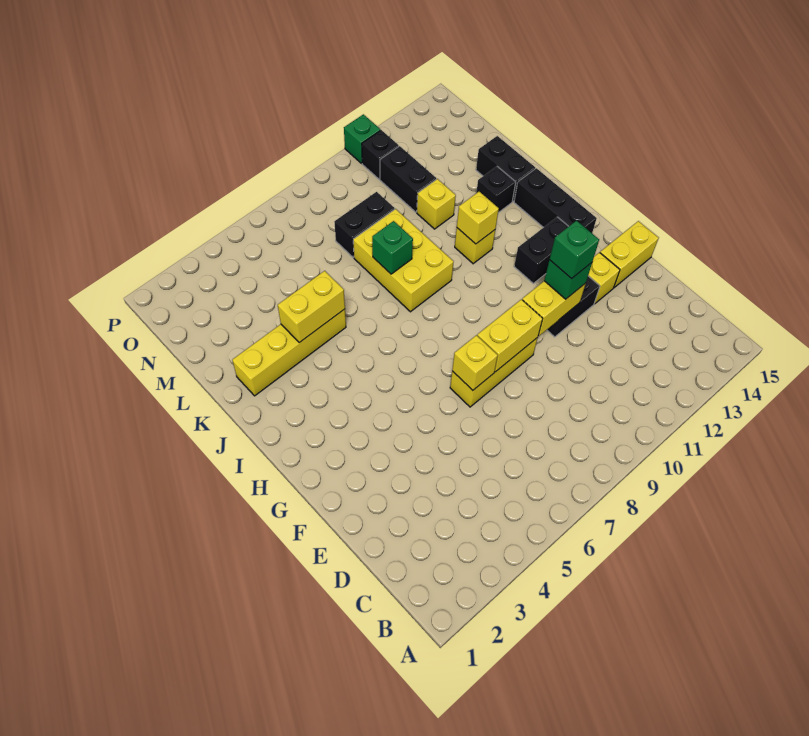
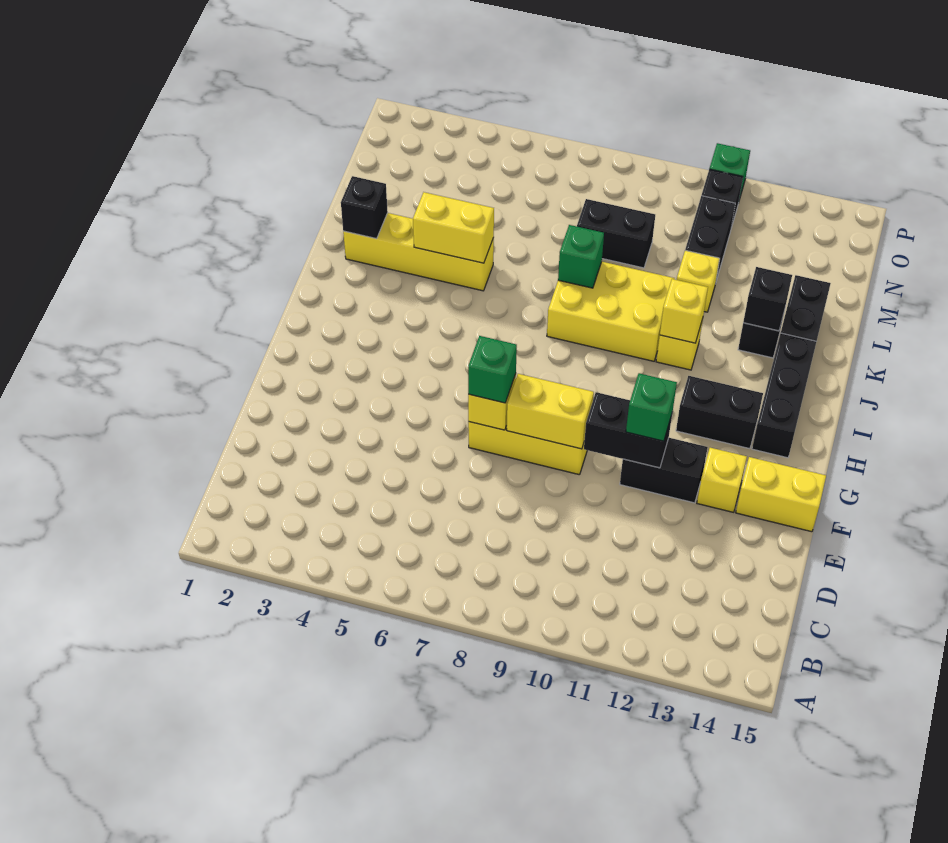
yellow 1x2 brick [522,281,586,336] -> black 1x2 brick [584,392,672,468]
green 1x1 brick [549,221,599,279] -> green 1x1 brick moved to [468,336,517,403]
yellow 2x3 brick [353,209,454,312] -> yellow 2x3 brick turned to [547,262,675,361]
none -> black 1x1 brick [341,176,388,239]
none -> black 1x1 brick [743,267,792,331]

